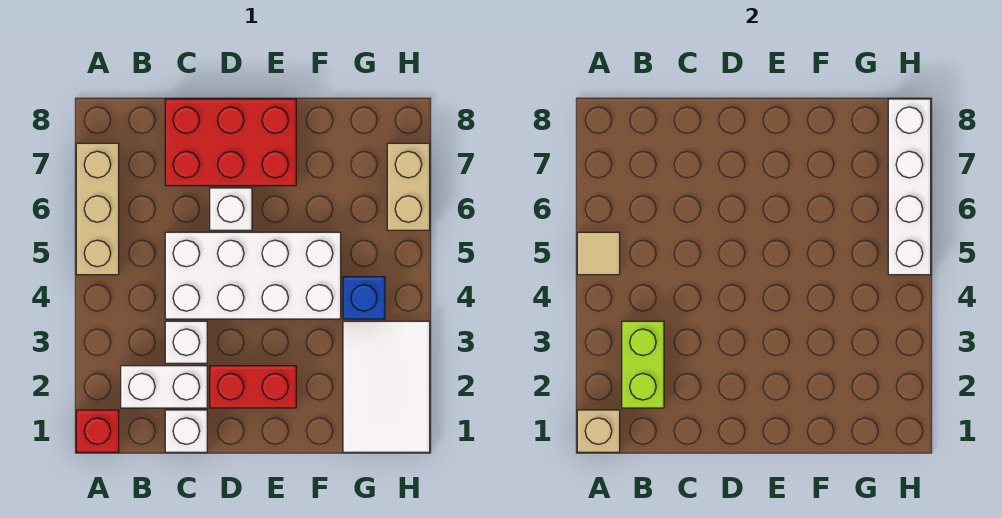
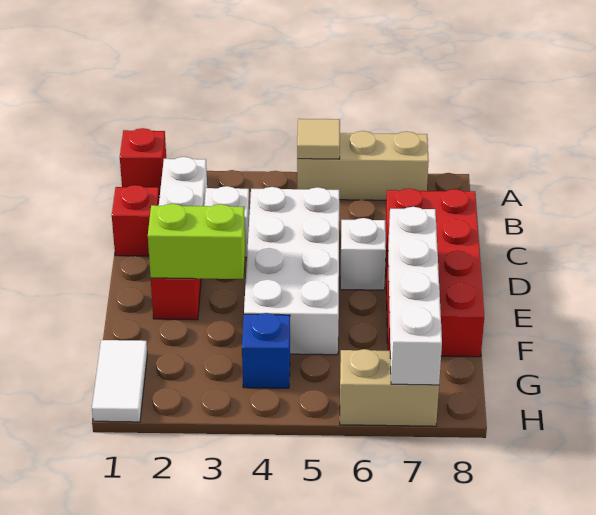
tan 1x1 brick [577,410,620,452] -> none
lime 1x2 brick [622,321,664,408] -> lime 1x2 brick moved to [148,204,245,279]
white 1x1 brick [165,410,207,452] -> red 1x1 brick [112,185,159,256]
red 2x3 brick [165,99,296,186] -> red 2x4 brick [385,189,484,357]
white 2x3 tile [343,321,430,452] -> white 1x2 tile [92,340,147,422]
white 1x4 brick [888,99,931,275] -> white 1x4 brick turned to [388,207,442,385]

